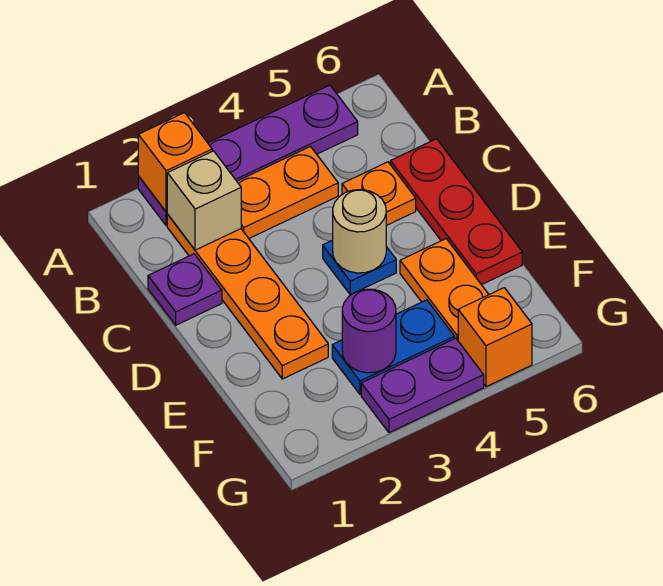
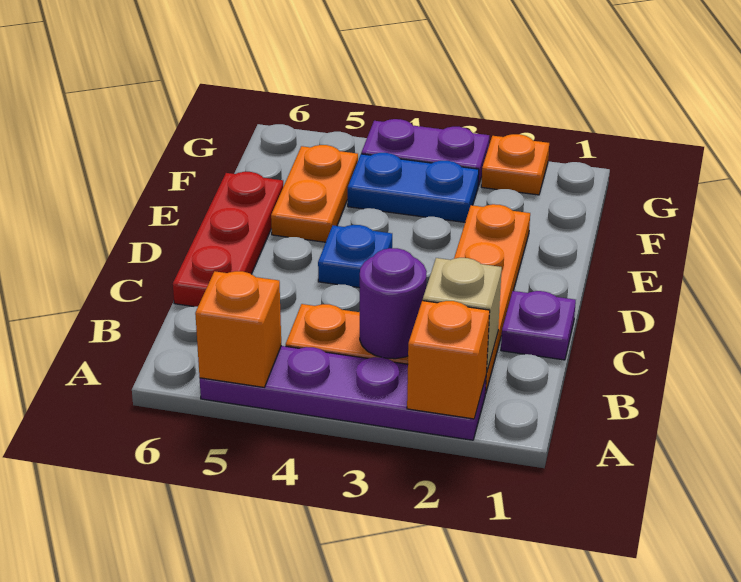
orange 1x1 plate [342,162,416,226] -> orange 1x1 plate moved to [481,134,549,195]
tan 1x1 round brick [333,190,386,273] -> none
purple 1x1 round brick [342,289,396,373] -> purple 1x1 round brick moved to [360,248,427,359]
orange 1x1 brick [458,288,532,387] -> orange 1x1 brick moved to [195,271,281,387]

